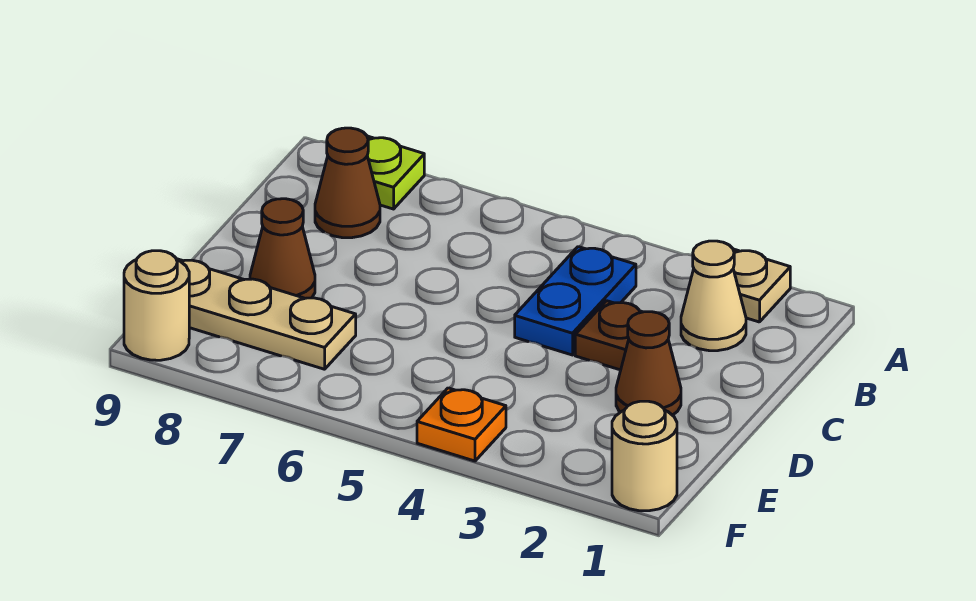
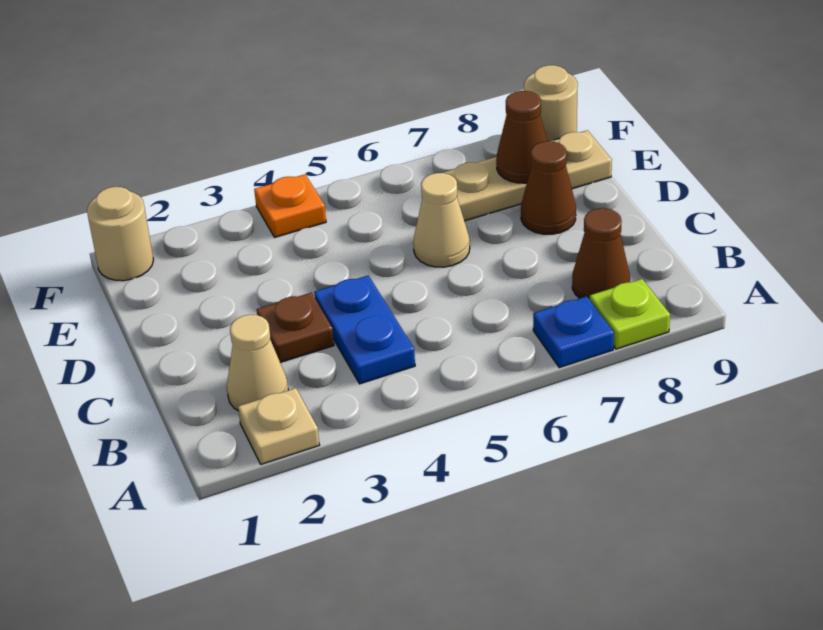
none -> blue 1x1 plate [533,296,614,368]
brown 1x1 cone [616,312,681,415] -> brown 1x1 cone moved to [496,91,547,183]
none -> tan 1x1 cone [413,173,470,267]

